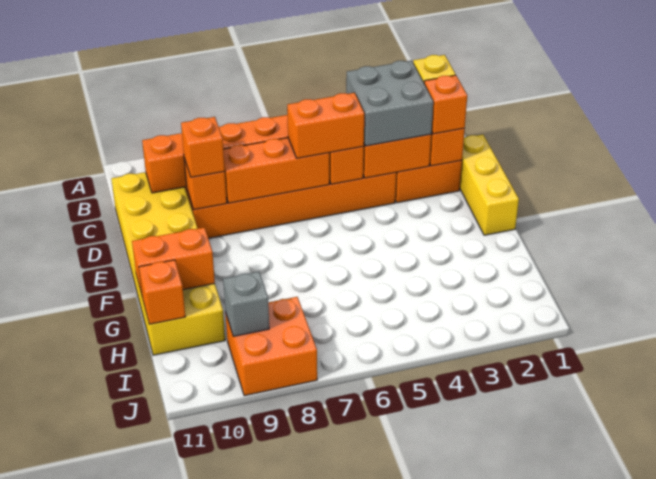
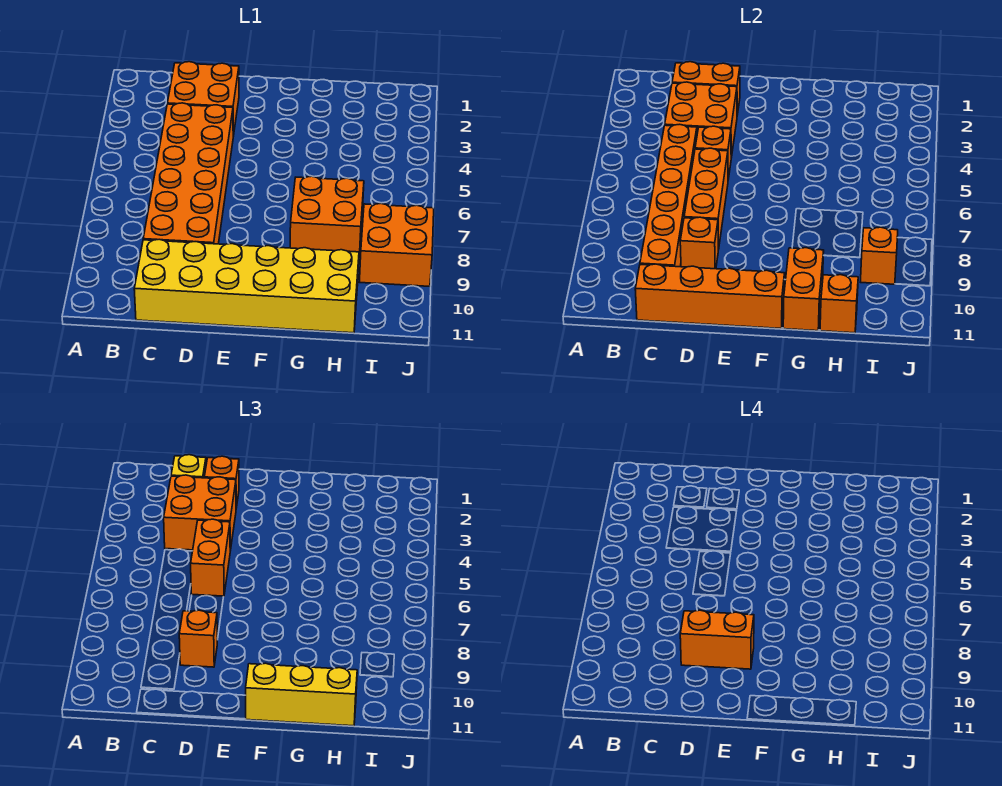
grey 2x2 brick [346,60,433,146] -> orange 2x2 brick [164,475,236,551]
none -> orange 1x4 brick [635,264,785,329]
yellow 1x3 brick [460,135,519,235] -> yellow 1x3 brick moved to [246,663,357,726]
none -> orange 1x2 brick [680,610,754,669]
none -> orange 2x2 brick [290,176,364,256]
grey 1x1 brick [223,272,269,337] -> orange 1x1 brick [861,227,898,284]

